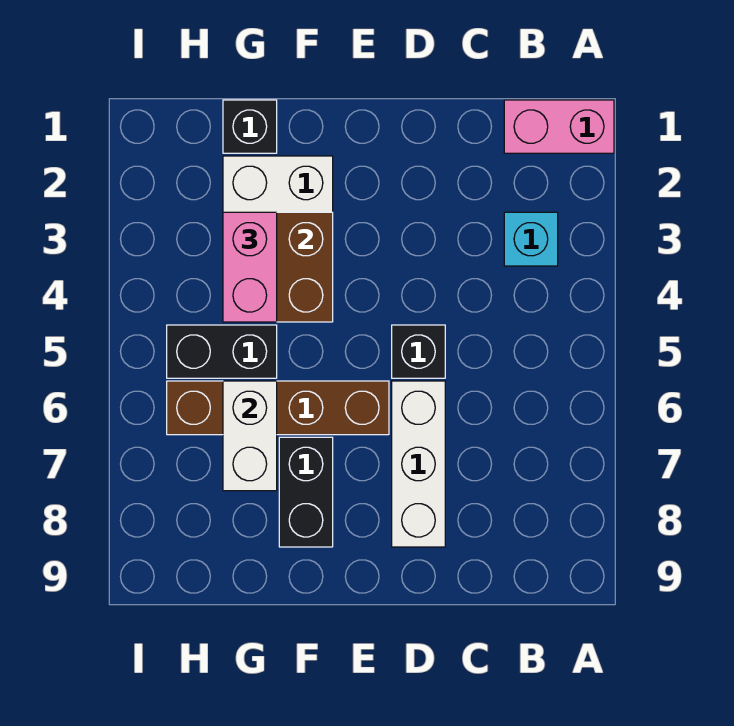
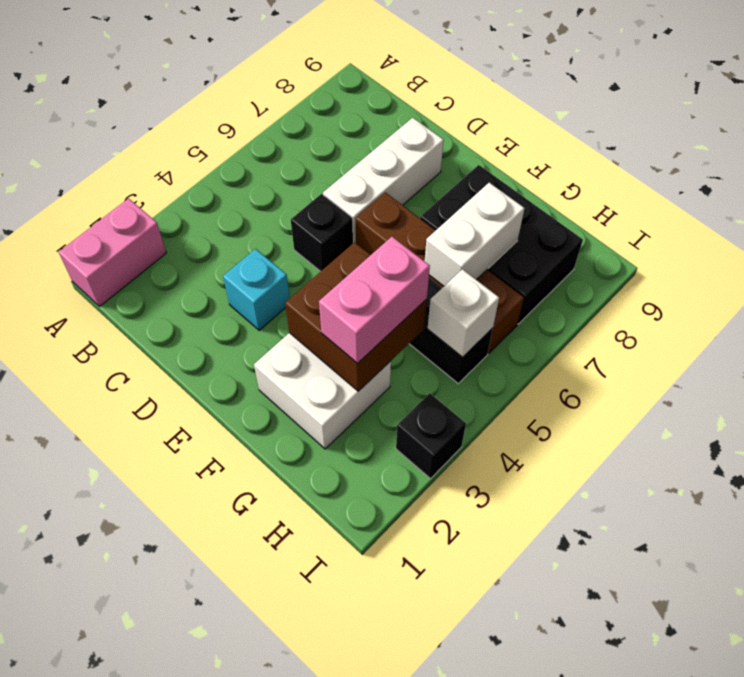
pink 1x2 brick [504,100,614,153] -> pink 1x2 brick turned to [59,198,166,306]
cyan 1x1 brick [504,212,558,266] -> cyan 1x1 brick moved to [223,249,290,330]
black 1x2 brick [279,437,333,547] -> black 2x3 brick [420,165,583,324]
black 1x1 brick [223,100,277,153] -> black 1x1 brick moved to [396,393,466,479]
none -> white 1x1 brick [428,269,499,357]

